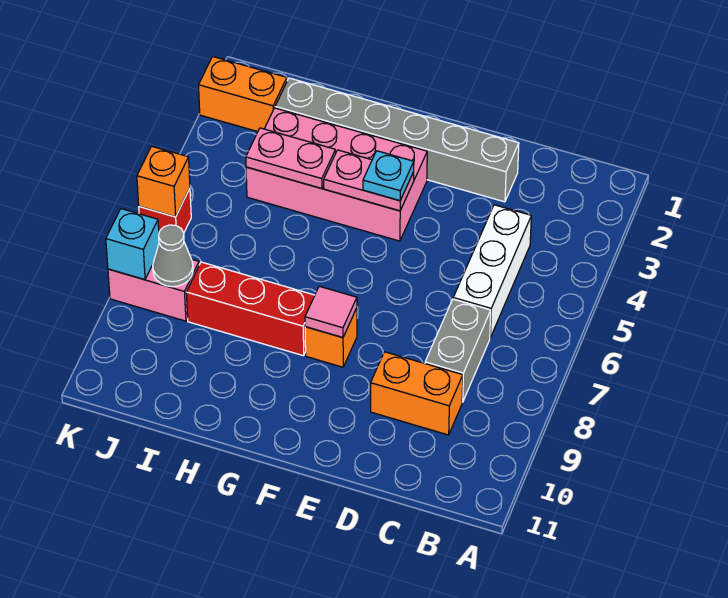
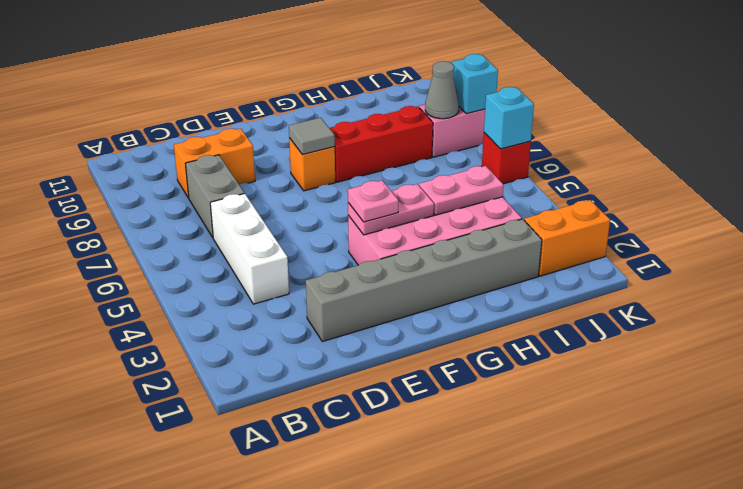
cyan 1x1 plate [363,151,414,201] -> pink 1x1 plate [348,180,398,222]
pink 1x1 tile [305,286,357,338] -> grey 1x1 tile [289,118,335,154]
orange 1x1 brick [137,146,190,217] -> cyan 1x1 brick [484,87,534,149]

